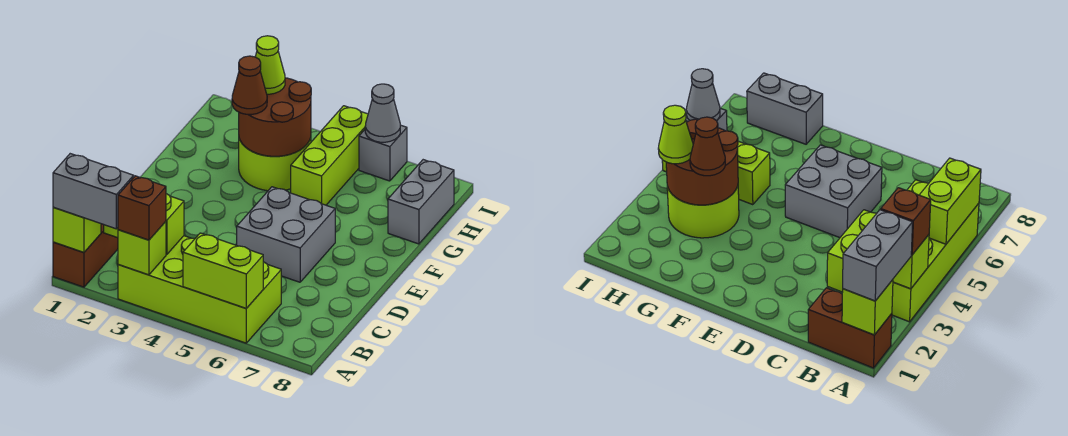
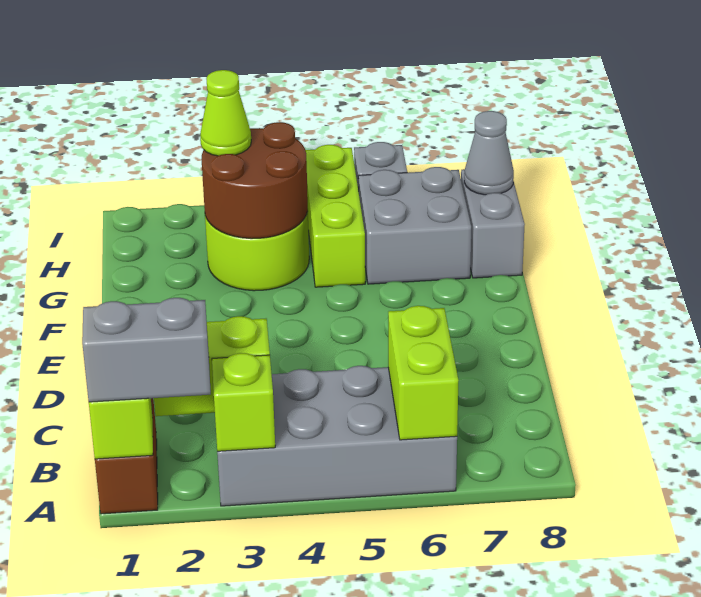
lime 2x4 brick [118,236,281,343] -> grey 2x4 brick [217,366,457,506]
brown 1x1 brick [118,176,166,240] -> none
lime 1x2 brick [183,233,263,308] -> lime 1x2 brick turned to [388,306,459,440]
grey 2x2 brick [237,187,335,282] -> grey 2x2 brick moved to [358,167,471,284]
brown 1x1 cone [232,56,267,115] -> none
grey 1x1 cone [365,84,400,142] -> grey 1x1 cone moved to [464,111,514,195]

